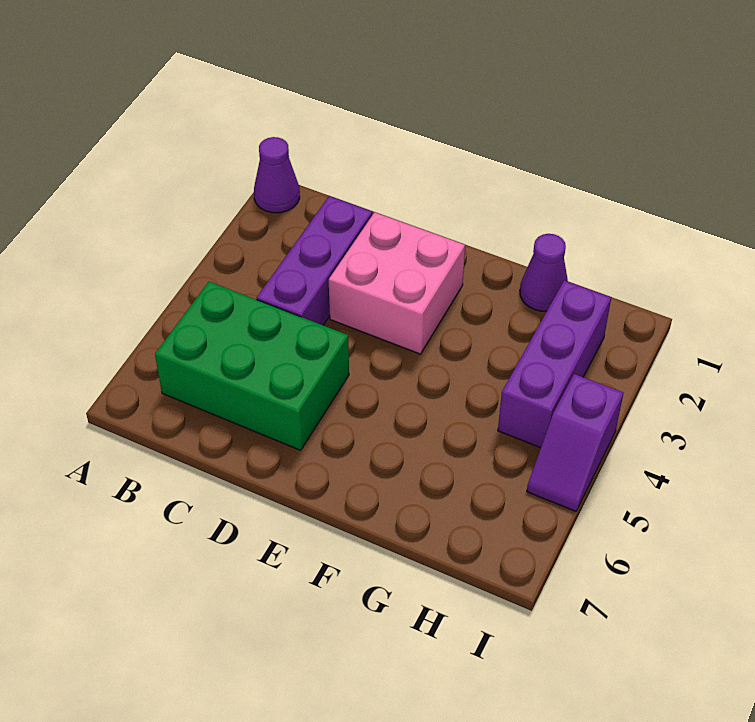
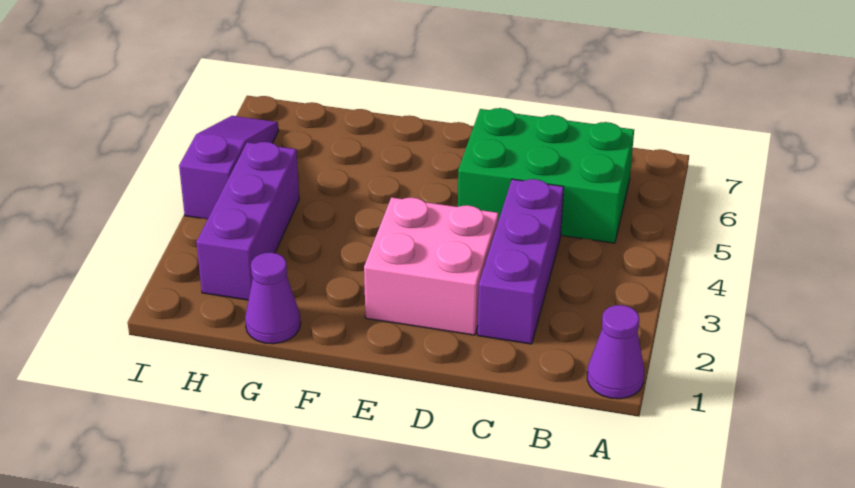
purple 1x2 slope [527,374,623,511] -> purple 1x3 slope [179,116,279,219]

